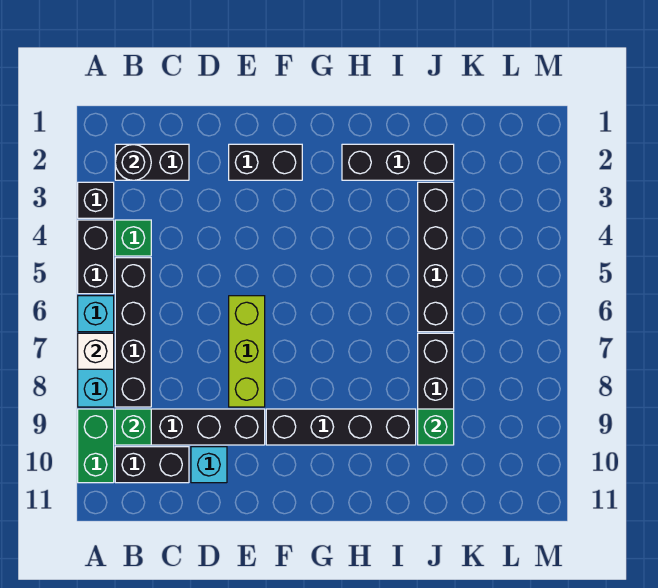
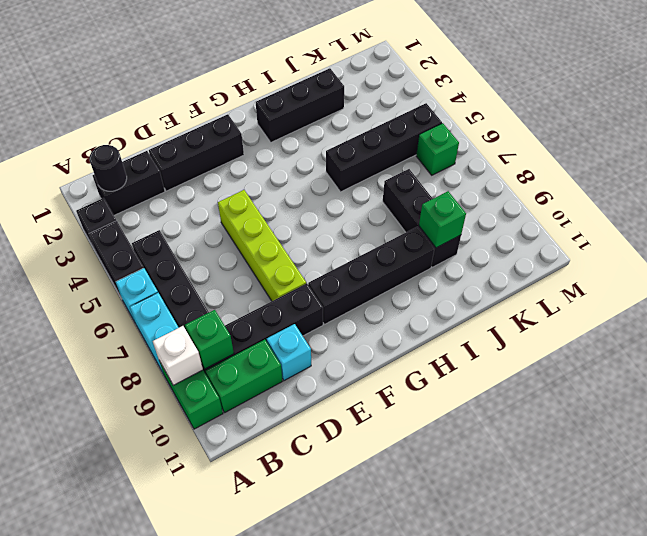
white 1x1 brick [78,333,114,369] -> white 1x1 brick moved to [153,326,203,385]
green 1x1 brick [115,220,151,256] -> green 1x1 brick moved to [416,123,459,175]
black 1x2 brick [115,447,189,483] -> green 1x2 brick [206,340,282,413]
black 1x2 brick [229,144,302,180] -> black 1x3 brick [149,114,244,191]
lime 1x3 brick [229,296,265,407] -> lime 1x4 brick [218,190,306,301]
black 1x4 brick [418,182,454,332] -> black 1x4 brick turned to [326,103,442,192]

